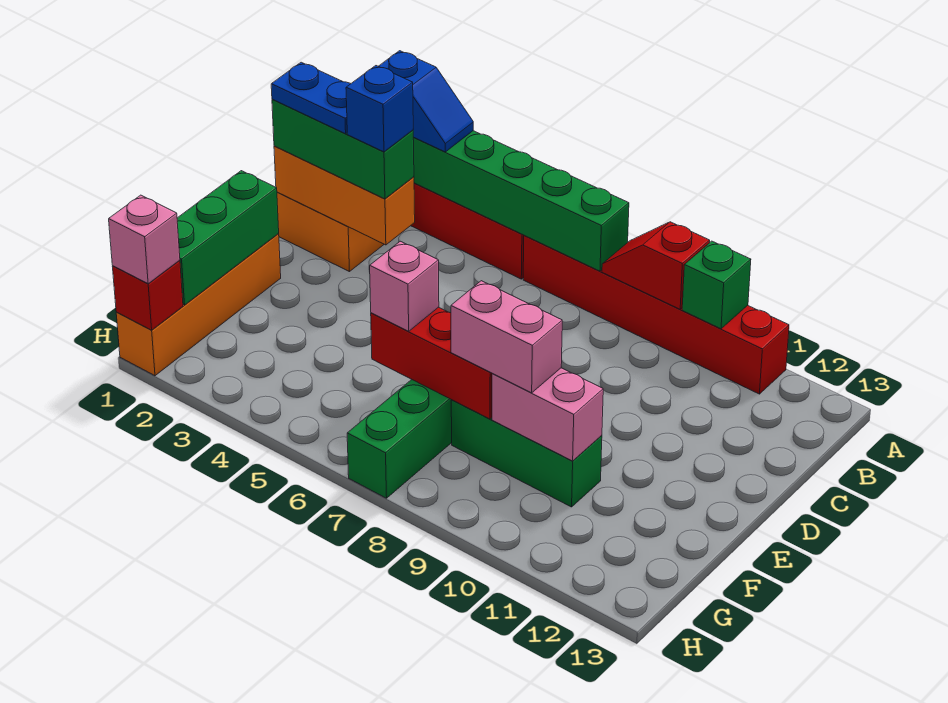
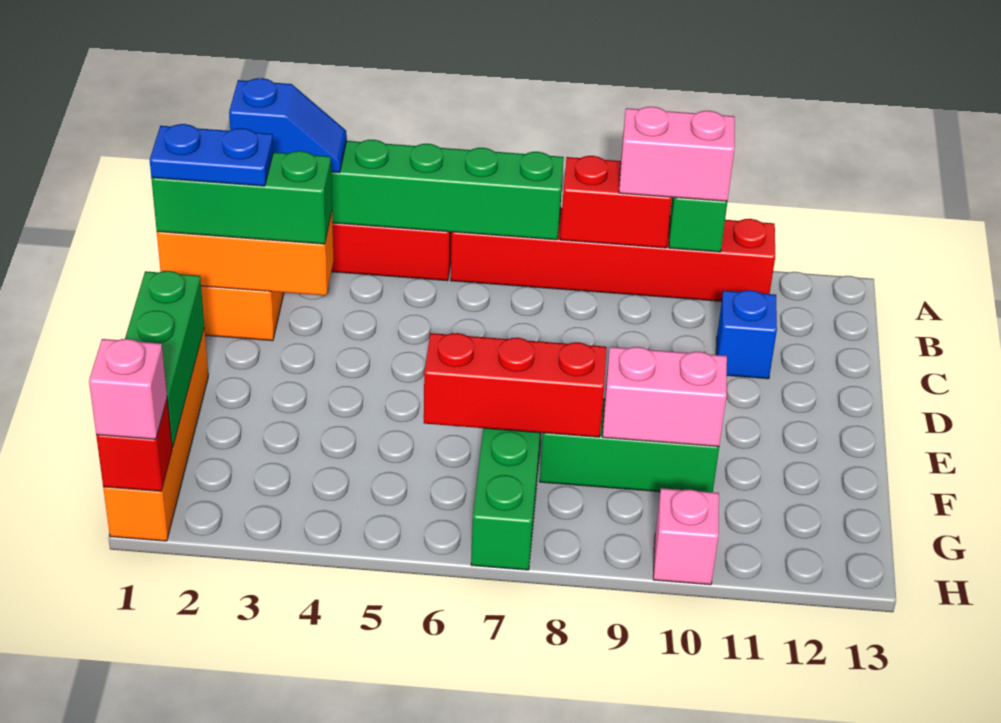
red 1x2 slope [602,222,710,309] -> red 1x2 brick [560,156,672,248]
blue 1x1 brick [346,66,413,152] -> blue 1x1 brick moved to [716,290,777,379]
pink 1x1 brick [370,241,439,331] -> pink 1x1 brick moved to [653,488,719,585]
pink 1x2 brick [451,281,562,393] -> pink 1x2 brick moved to [619,107,735,201]

